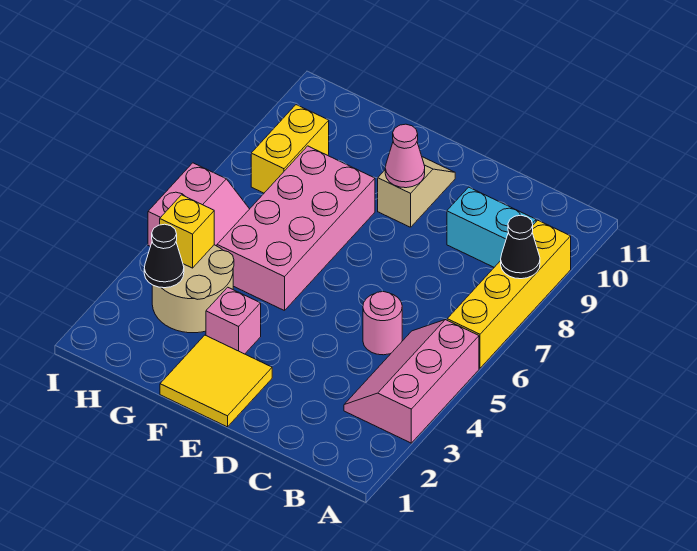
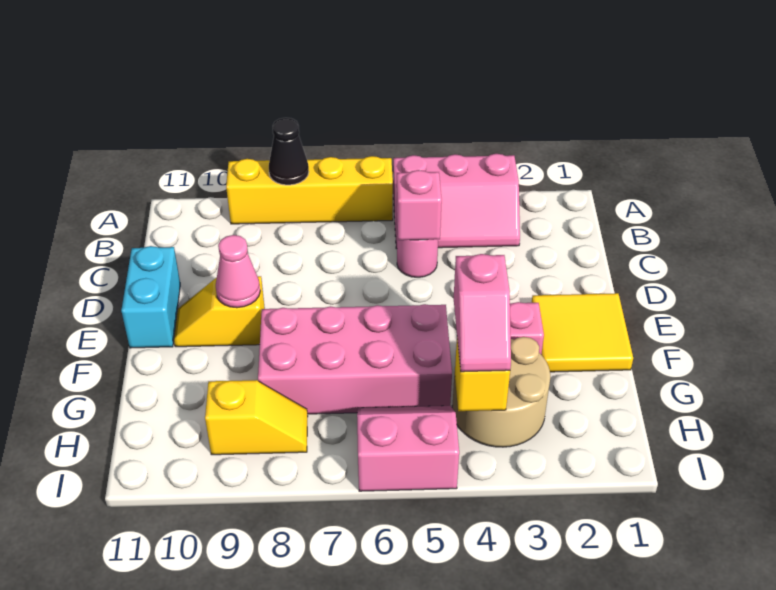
cyan 1x2 brick [447,187,536,267] -> cyan 1x2 brick moved to [121,246,180,348]
none -> pink 1x1 brick [396,170,442,240]
tan 1x2 slope [378,157,455,227] -> yellow 1x2 slope [174,276,265,347]
none -> pink 1x2 slope [454,254,511,372]
black 1x1 cone [144,224,184,288] -> none
yellow 1x2 brick [251,105,329,193] -> yellow 1x2 slope [205,380,308,455]

